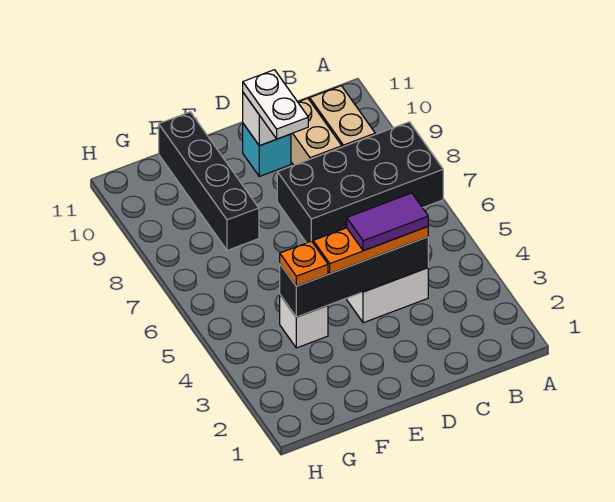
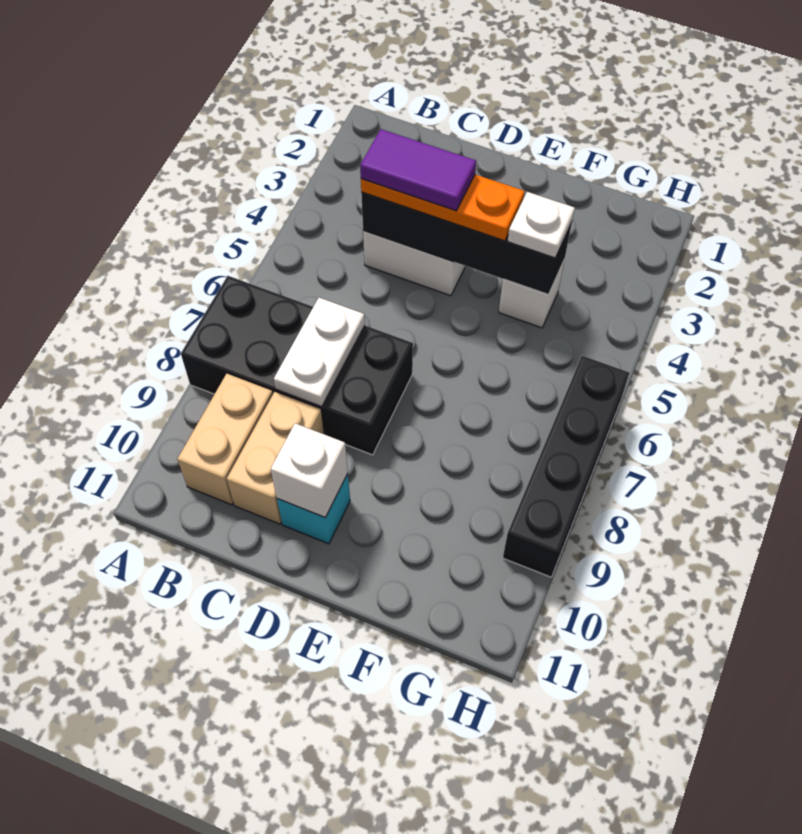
white 1x2 plate [243,70,308,139] -> white 1x2 plate moved to [274,298,365,407]
orange 1x1 plate [280,241,328,286] -> white 1x1 plate [508,192,575,258]
black 1x4 brick [159,112,259,250] -> black 1x4 brick moved to [503,356,629,577]

